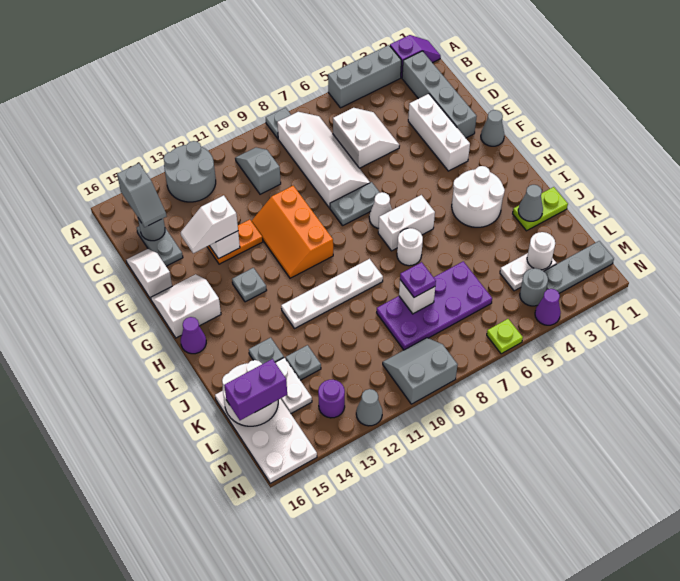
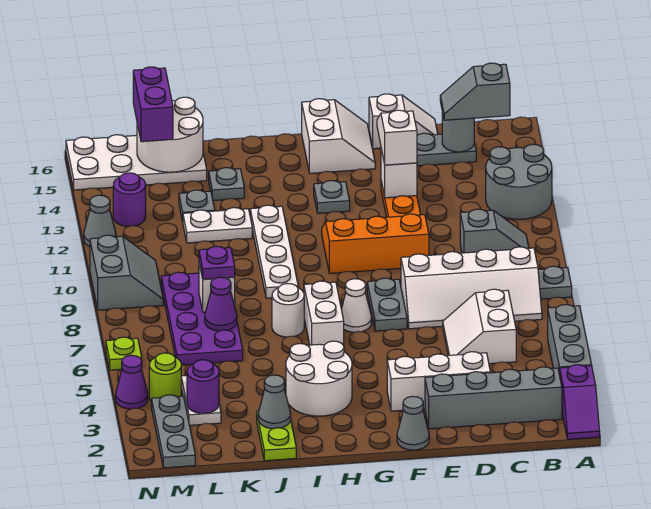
white 2x2 slope [333,108,400,168] -> white 2x2 slope turned to [443,289,516,364]
purple 1x1 cone [181,317,206,354] -> purple 1x1 cone moved to [205,277,237,331]
white 1x2 plate [275,358,312,413] -> white 1x2 plate moved to [183,208,252,243]
white 1x1 round brick [527,232,555,270] -> purple 1x1 round brick [187,360,219,413]
grey 1x1 round brick [520,268,548,306] -> lime 1x1 round brick [149,353,181,402]

